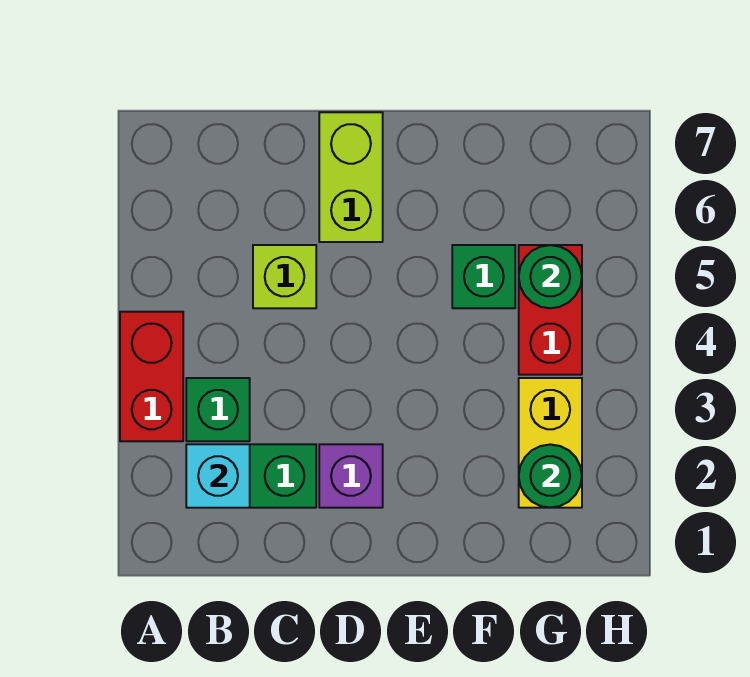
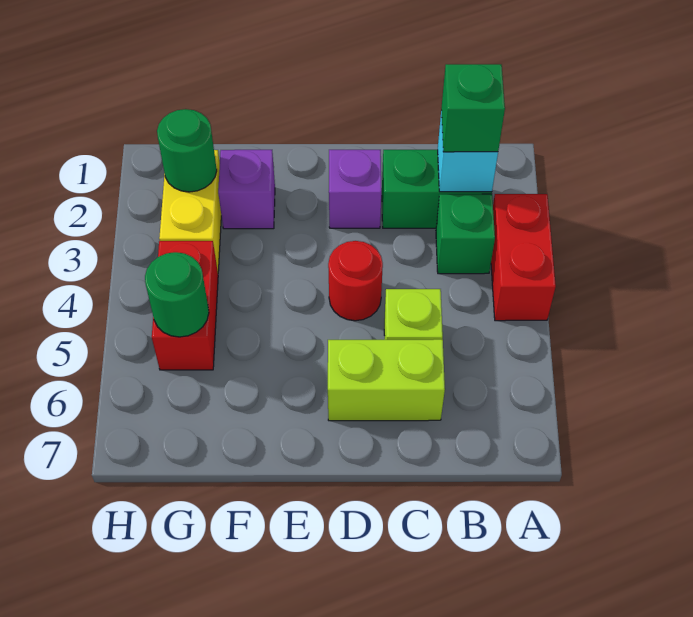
none -> red 1x1 round brick [328,241,383,321]
lime 1x2 brick [319,112,383,242] -> lime 1x2 brick turned to [328,339,445,421]
none -> purple 1x1 brick [218,150,275,229]
green 1x1 brick [452,245,515,308] -> green 1x1 brick moved to [441,64,505,152]

